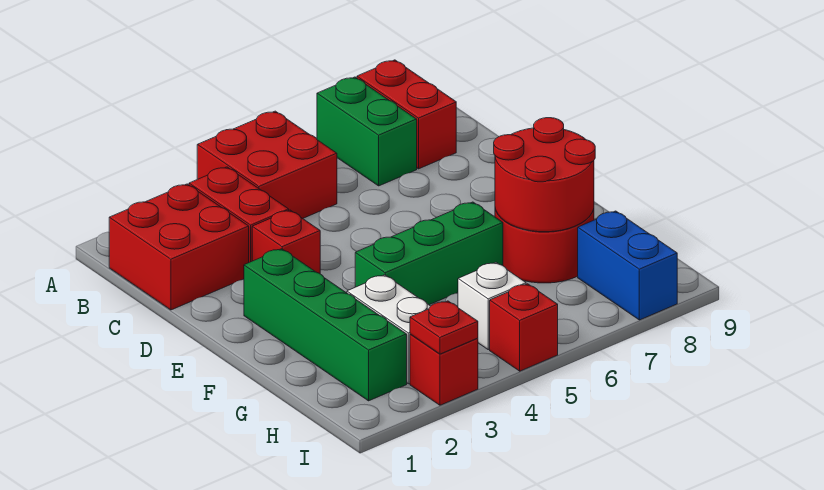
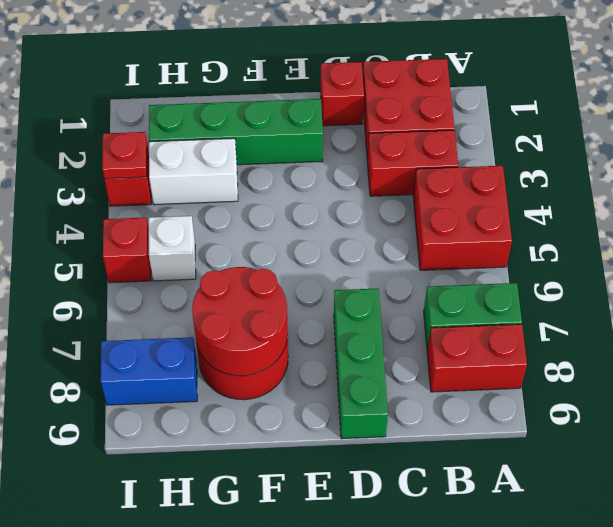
red 1x1 brick [252,210,320,273] -> red 1x1 brick moved to [321,62,364,126]
green 1x3 brick [355,202,503,305] -> green 1x3 brick moved to [334,288,388,439]

